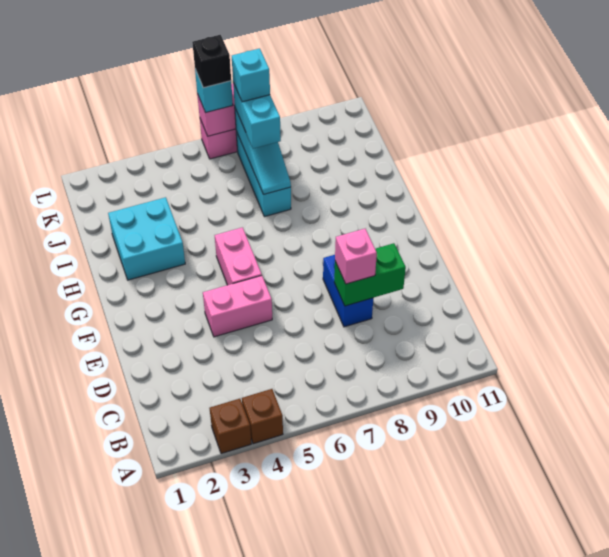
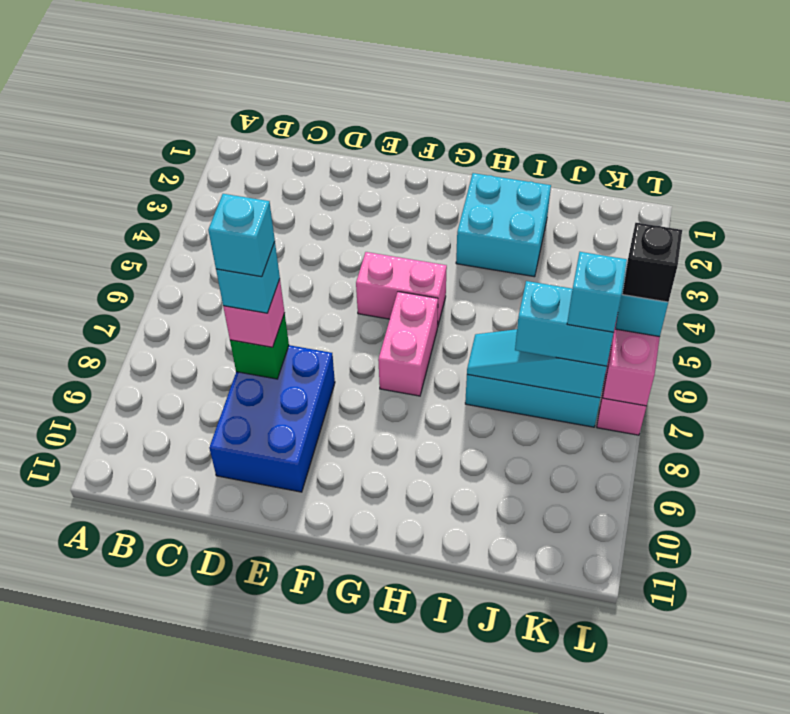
brown 1x1 brick [210,399,251,454] -> none
brown 1x1 brick [242,389,283,444] -> none
blue 1x2 brick [323,255,373,327] -> blue 2x3 brick [209,345,335,492]
green 1x2 brick [334,243,406,306] -> green 1x1 brick [230,314,289,379]
none -> cyan 1x1 brick [216,242,280,313]
none -> cyan 1x1 brick [208,194,275,277]
pink 1x2 brick [203,276,272,337] -> pink 1x2 brick moved to [378,292,438,396]

